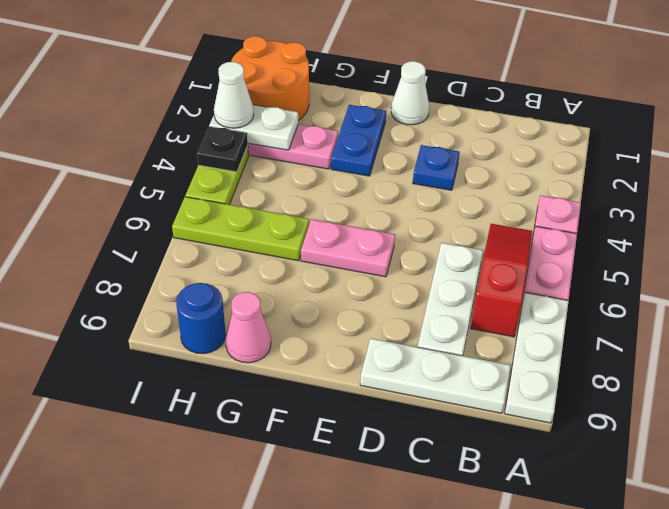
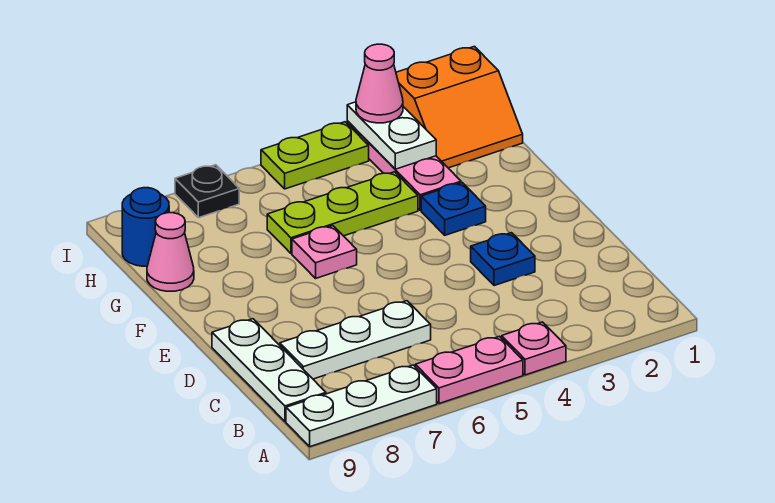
red 1x3 slope [471,224,532,337] -> none
white 1x1 cone [391,61,429,125] -> none
pink 1x2 plate [301,219,395,277] -> pink 1x1 plate [292,226,357,278]
blue 1x2 plate [331,105,386,176] -> blue 1x1 plate [421,183,486,235]
lime 1x3 plate [172,197,309,261] -> lime 1x3 plate turned to [267,172,418,253]
orange 2x2 round brick [231,36,309,121] -> orange 2x2 slope [396,46,523,168]
white 1x1 cone [214,62,254,128] -> pink 1x1 cone [356,44,403,123]
black 1x1 plate [197,126,248,172] -> black 1x1 plate moved to [175,165,239,218]

